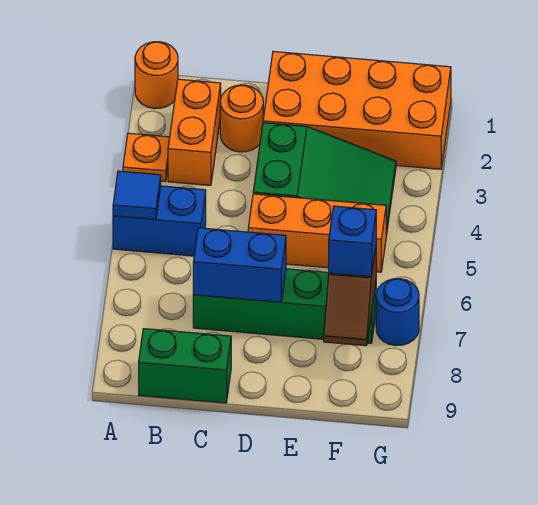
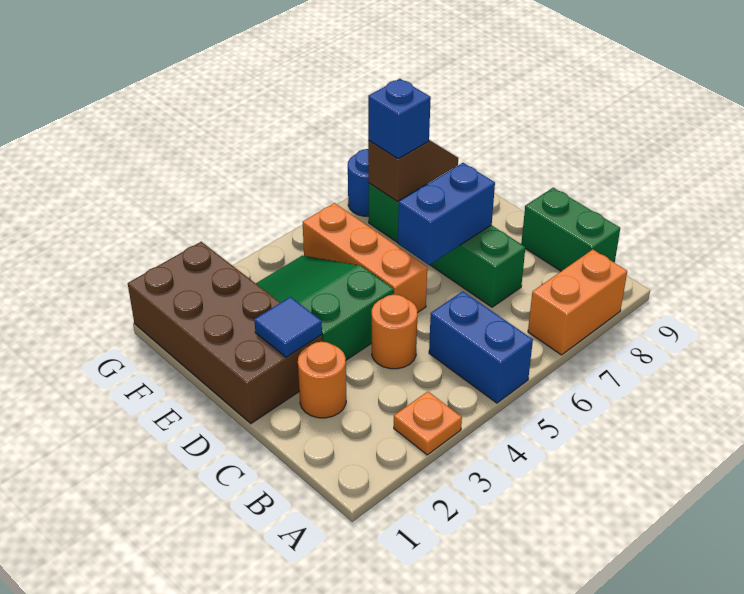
orange 1x1 round brick [135,42,178,109] -> orange 1x1 round brick moved to [372,295,417,369]
blue 1x1 tile [113,171,161,219] -> blue 1x1 tile moved to [254,297,322,357]
orange 1x2 brick [168,79,221,185] -> orange 1x2 brick moved to [528,249,627,355]
blue 1x2 brick [193,228,286,302] -> blue 1x2 brick turned to [398,163,495,265]
orange 2x4 brick [263,51,451,169] -> brown 2x4 brick [128,242,322,424]

